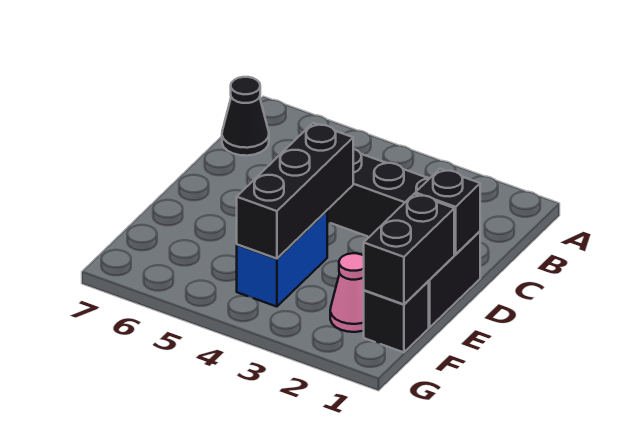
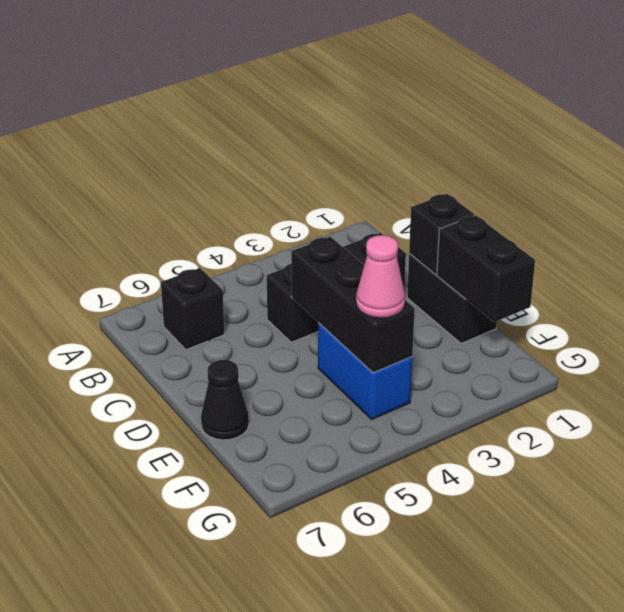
black 1x1 cone [222,77,269,156] -> black 1x1 cone moved to [201,360,249,440]
black 1x1 brick [364,282,429,352] -> black 1x1 brick moved to [161,268,225,349]
pink 1x1 cone [330,253,364,332] -> pink 1x1 cone moved to [356,235,405,318]

